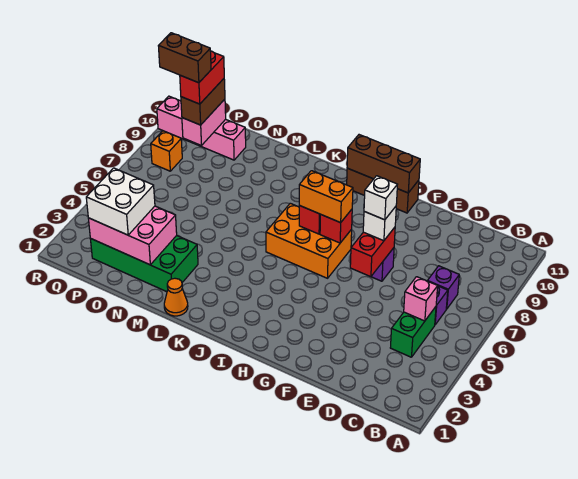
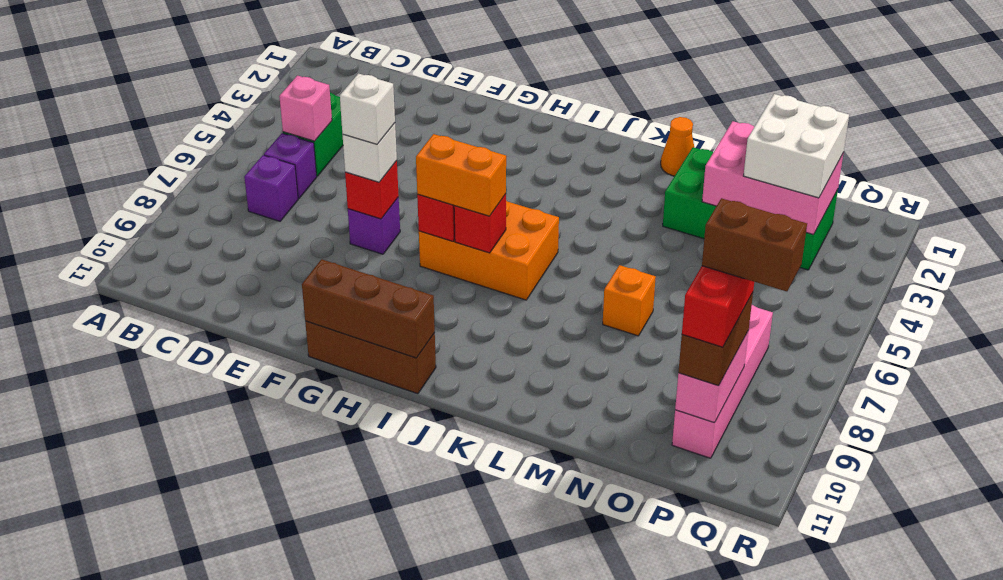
red 1x2 brick [350,227,395,277] -> red 1x1 brick [345,161,399,219]
pink 1x4 brick [157,96,246,160] -> pink 1x4 brick turned to [672,305,773,458]
orange 1x1 brick [151,131,182,171] -> orange 1x1 brick moved to [603,265,656,336]

